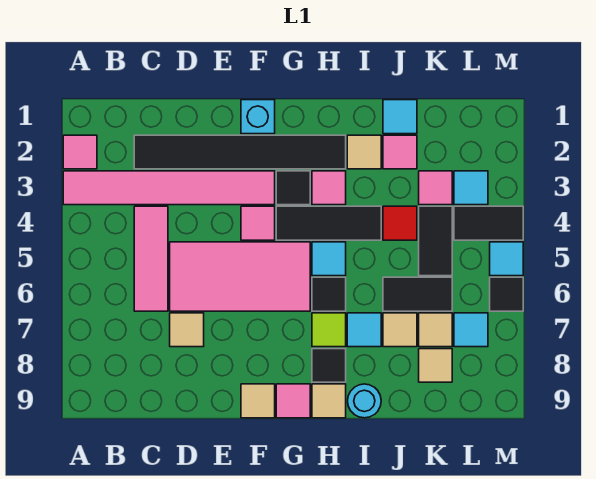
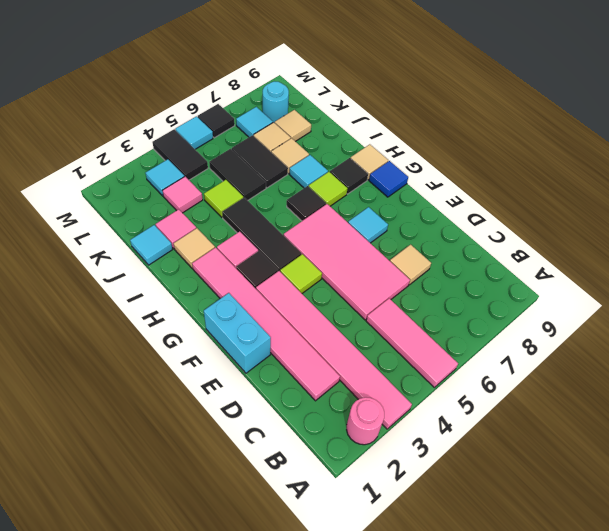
pink 1x1 tile [63,135,97,169] -> pink 1x1 round brick [347,397,384,445]
black 1x6 tile [134,135,346,169] -> pink 1x6 tile [192,247,340,401]
pink 1x3 tile [134,206,168,311] -> pink 1x3 tile turned to [366,298,458,387]
cyan 1x1 brick [241,100,275,134] -> cyan 1x2 brick [204,293,271,373]
pink 1x1 tile [241,206,275,240] -> lime 1x1 tile [280,254,322,293]
tan 1x1 tile [241,384,275,418] -> none
pink 1x1 tile [276,384,310,418] -> blue 1x1 tile [369,161,408,197]
cyan 1x1 tile [312,242,346,276] -> cyan 1x1 tile moved to [348,207,388,243]
cyan 1x1 round brick [348,384,381,418] -> cyan 1x1 round brick moved to [263,81,289,123]
red 1x1 tile [383,206,417,240] -> lime 1x1 tile [204,180,243,217]
black 1x2 tile [419,206,452,276] -> black 1x2 tile turned to [209,149,266,200]

